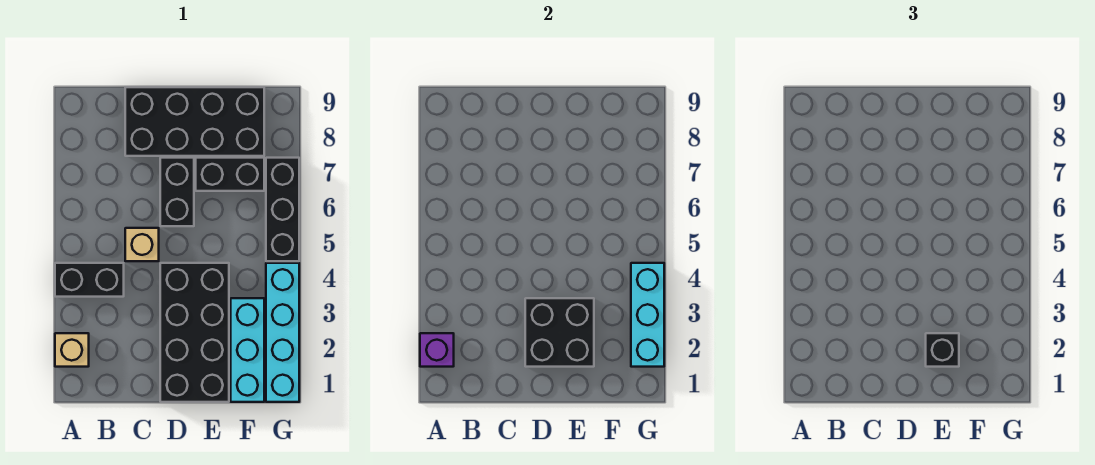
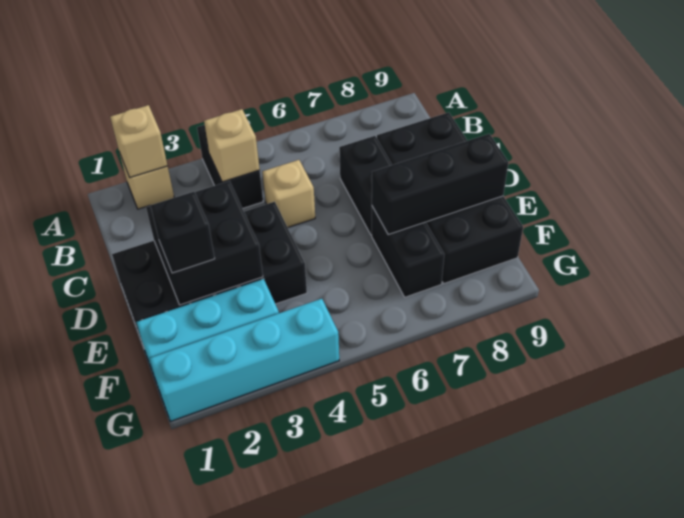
purple 1x1 brick [420,333,454,367] -> tan 1x1 brick [110,105,168,178]
none -> tan 1x1 brick [204,109,260,182]
black 1x2 brick [160,158,194,226] -> black 1x2 brick turned to [339,136,392,235]
cyan 1x3 brick [631,263,664,367] -> none
black 1x3 brick [266,158,299,261] -> black 1x3 brick moved to [372,134,508,235]

